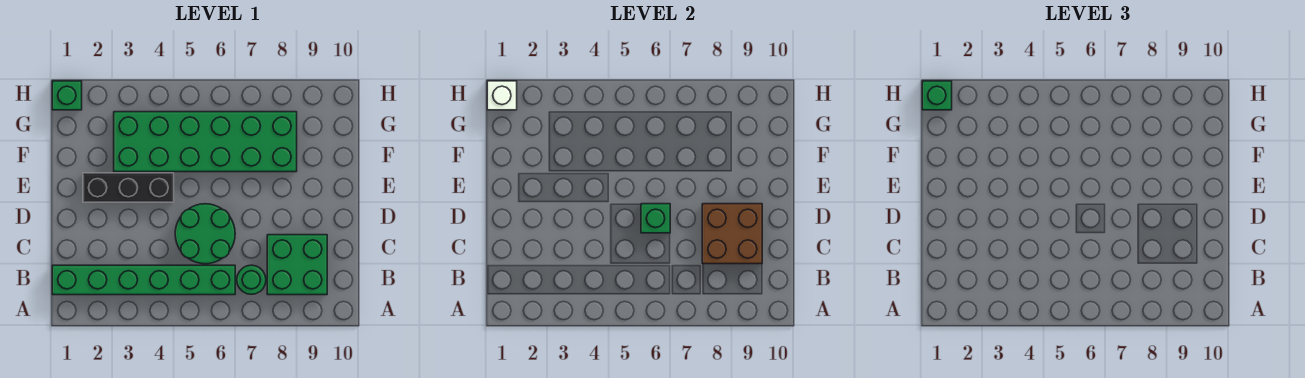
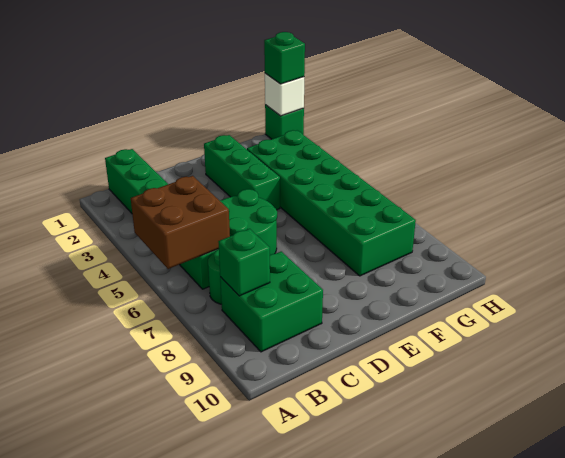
brown 2x2 brick [702,204,762,264] -> brown 2x2 brick moved to [131,176,230,269]
green 1x1 brick [641,204,670,233] -> green 1x1 brick moved to [218,229,270,296]
black 1x3 brick [83,173,174,202] -> green 1x3 brick [204,135,280,210]

